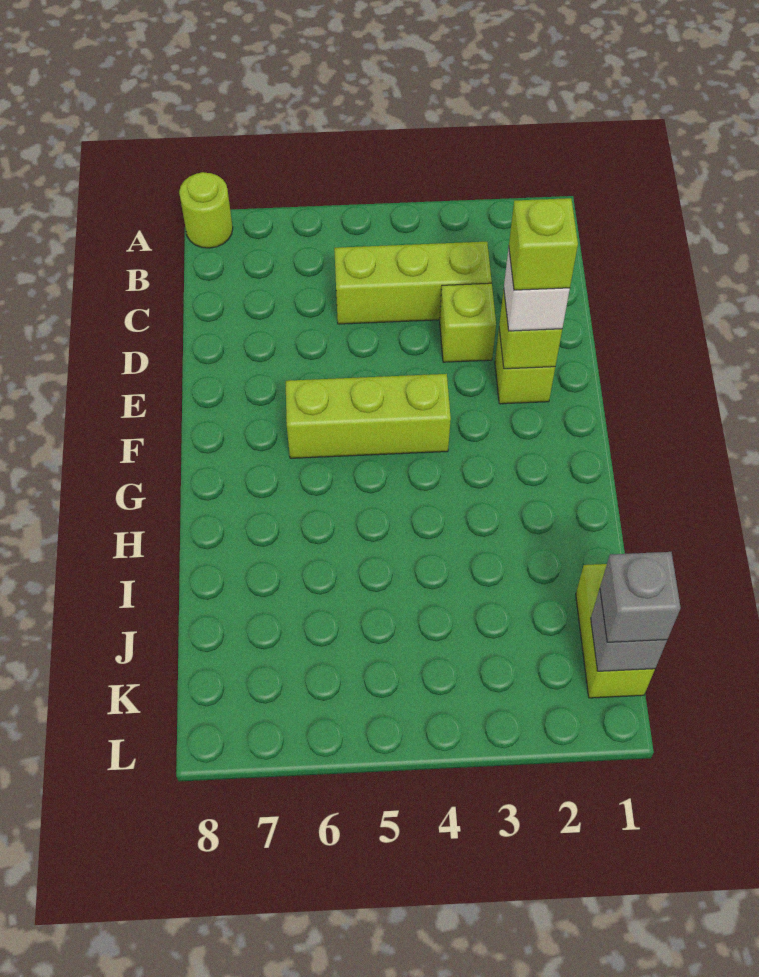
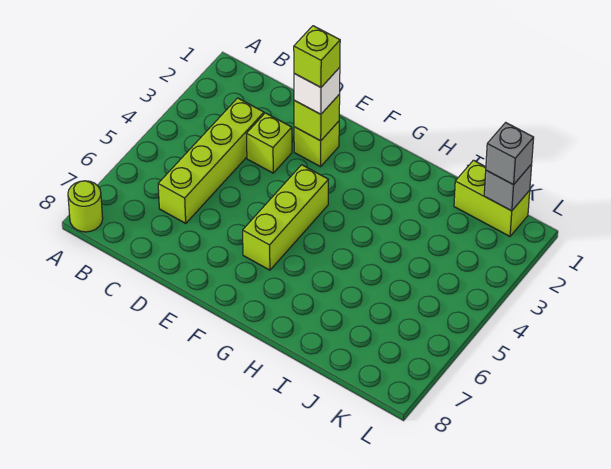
lime 1x3 brick [334,242,492,324] -> lime 1x4 brick [158,98,264,223]

